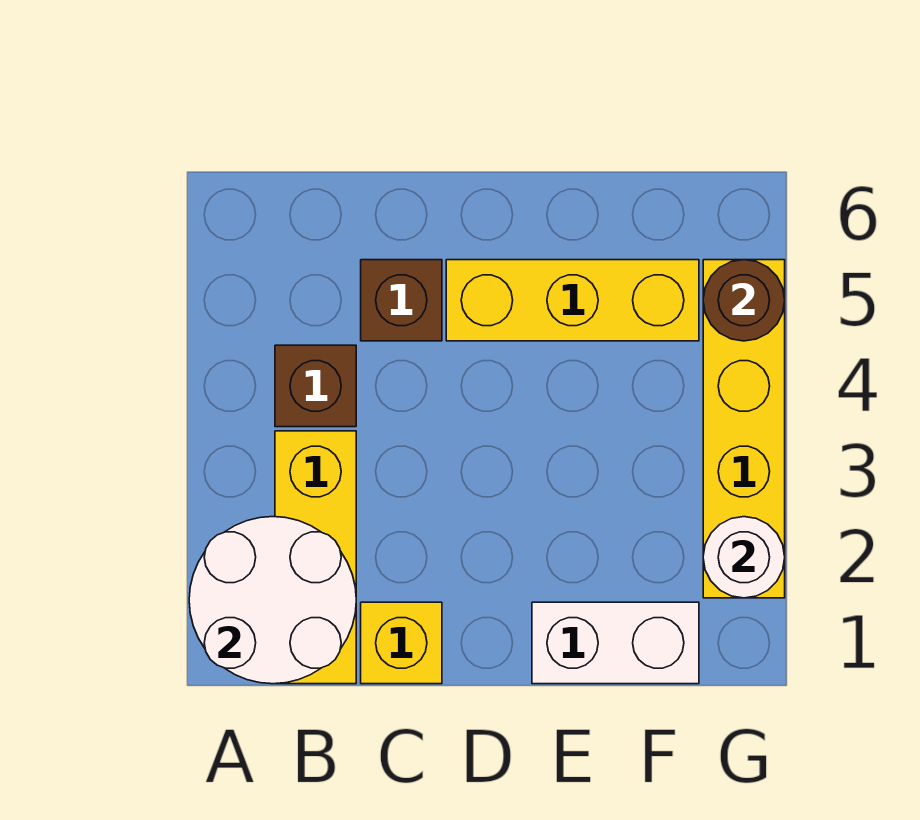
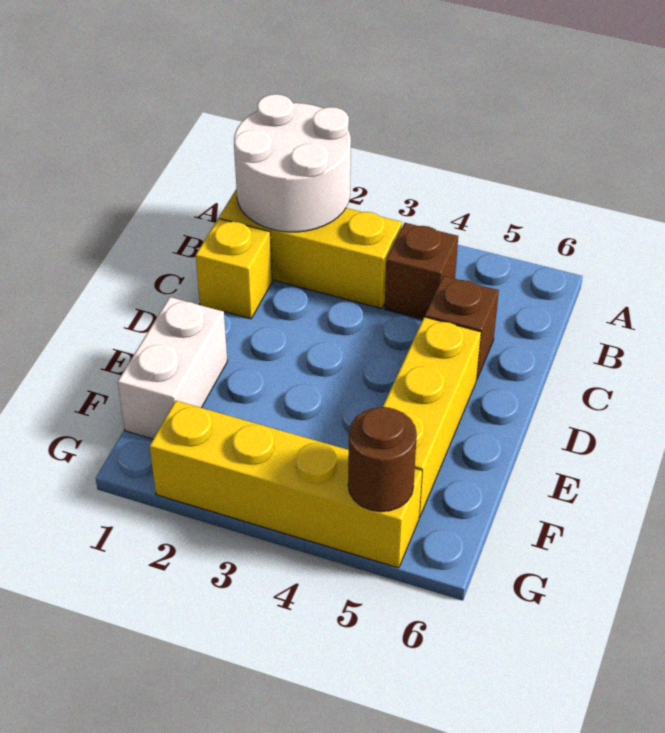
white 1x1 round brick [703,517,785,598] -> none

